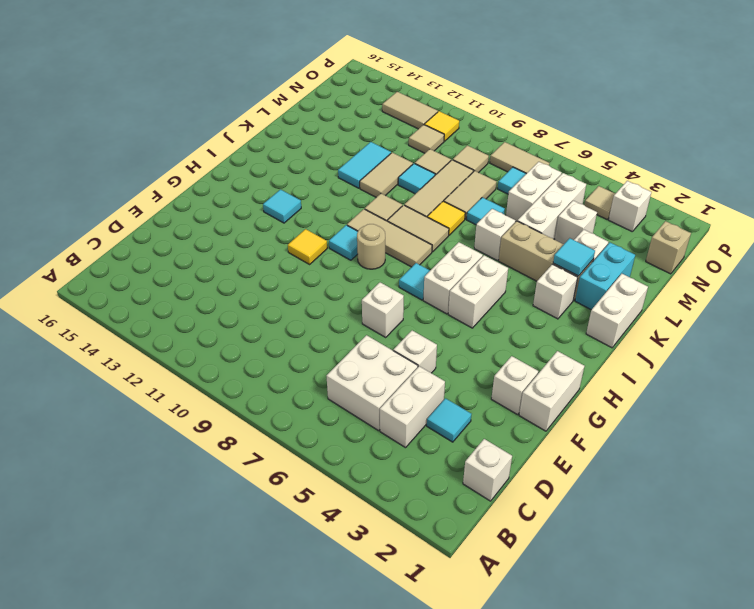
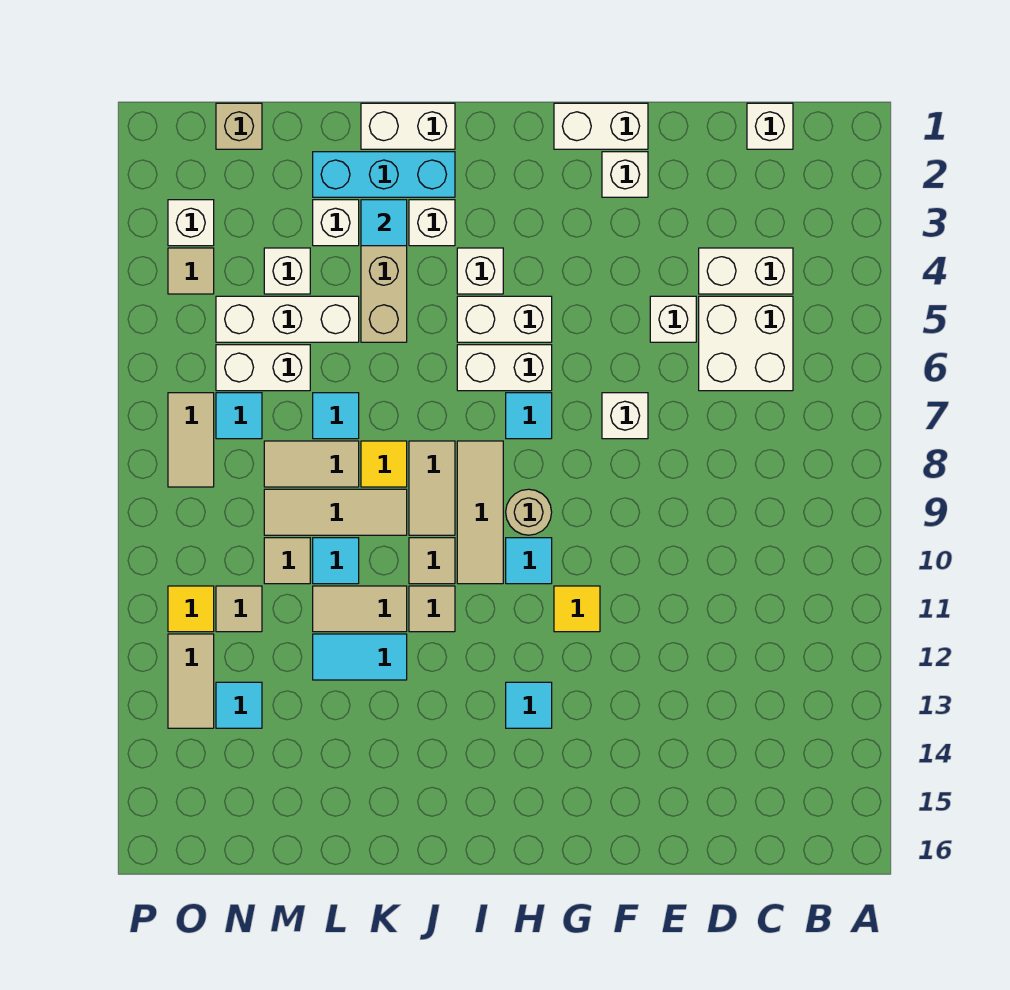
cyan 1x1 tile [427,398,471,442] -> cyan 1x1 tile moved to [216,682,262,728]
cyan 1x2 brick [575,243,635,310] -> cyan 1x3 brick [313,152,455,197]
white 1x1 brick [474,209,515,260] -> white 1x1 brick moved to [457,248,503,294]
tan 1x1 tile [453,146,489,173] -> tan 1x1 tile moved to [409,586,455,632]

